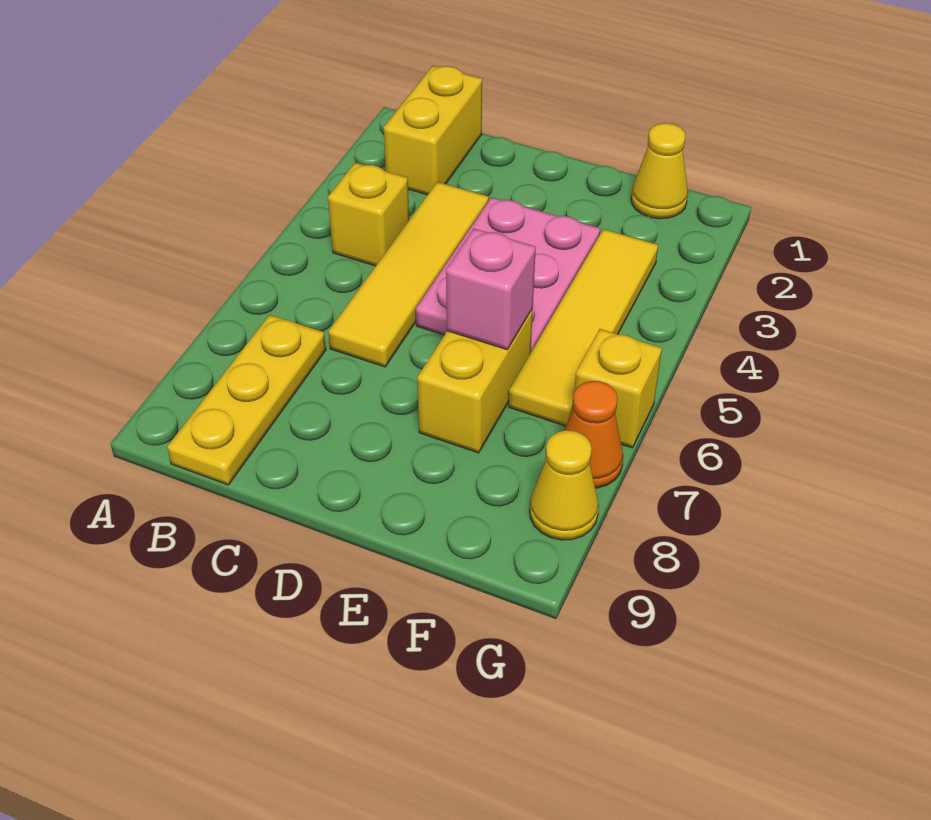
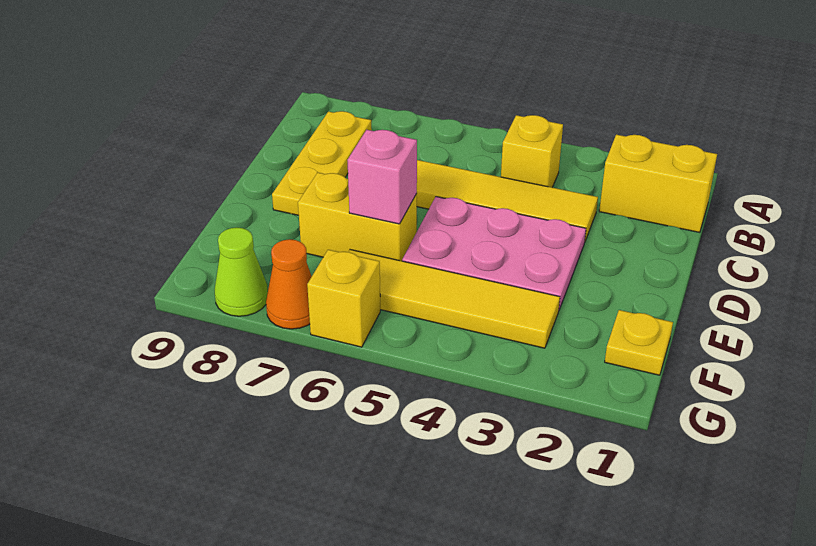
yellow 1x3 plate [167,315,326,485] -> yellow 1x3 plate turned to [272,111,372,215]
yellow 1x1 cone [631,123,688,219] -> yellow 1x1 plate [605,310,673,375]
yellow 1x1 cone [530,430,599,540] -> lime 1x1 cone [215,227,268,316]

